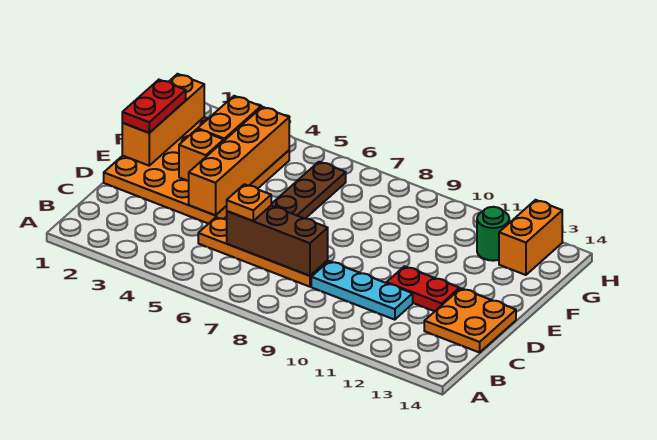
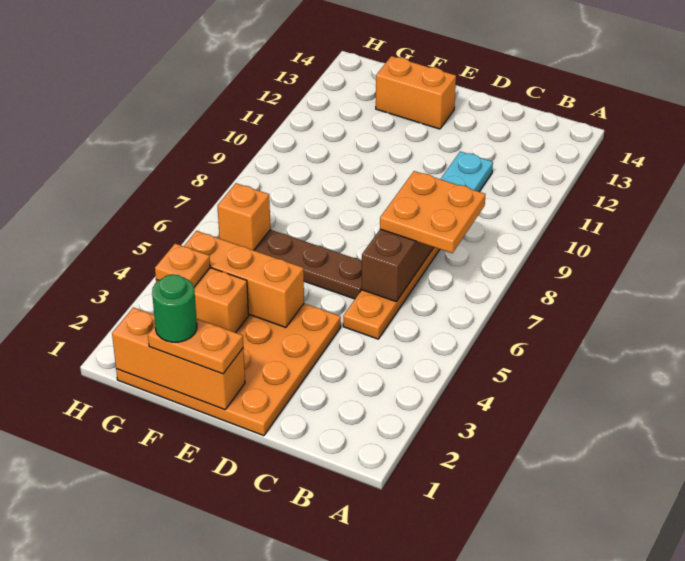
orange 1x1 plate [227,184,271,221] -> orange 1x1 plate moved to [155,243,210,287]
orange 2x2 plate [424,288,516,353] -> orange 2x2 plate moved to [380,171,485,253]
orange 1x4 brick [189,107,289,215] -> orange 1x3 brick [184,231,304,327]
red 1x2 plate [387,266,460,311] -> none
red 1x2 plate [122,80,186,133] -> orange 1x2 plate [148,319,243,374]
orange 1x1 brick [179,129,224,181] -> orange 1x1 brick moved to [218,183,270,250]
green 1x1 round brick [477,207,509,261] -> green 1x1 round brick moved to [152,274,197,342]
orange 1x2 brick [499,200,562,275] -> orange 1x2 brick moved to [376,56,456,129]

